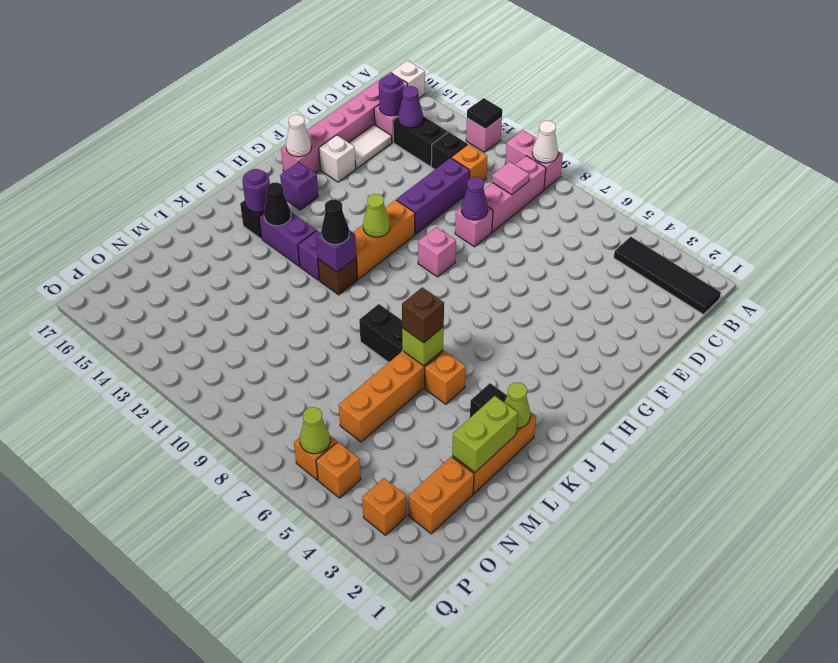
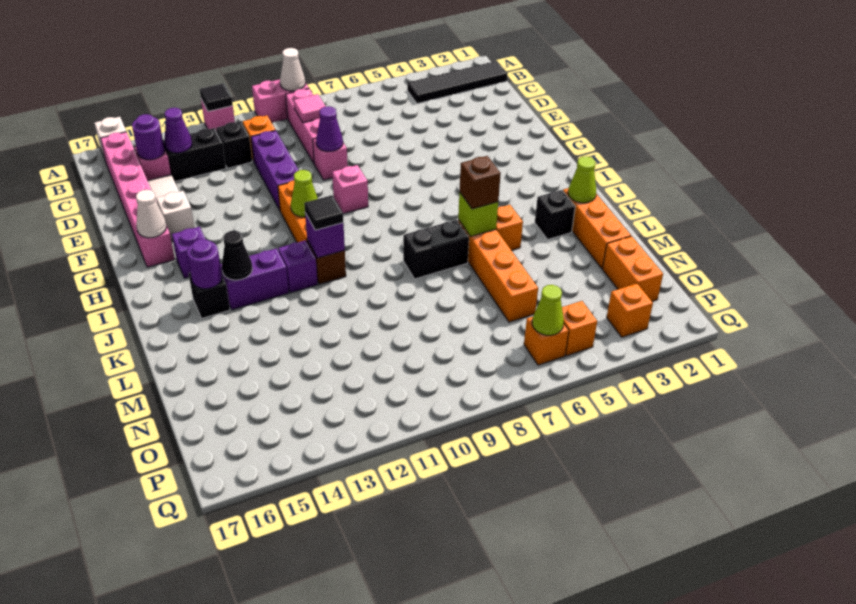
black 1x1 cone [321,199,349,244] -> black 1x1 tile [304,195,343,230]
lime 1x2 brick [452,396,518,472] -> none

